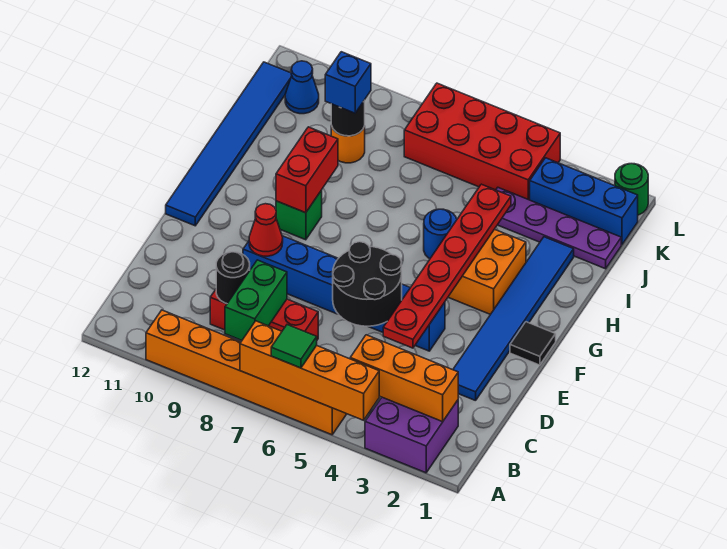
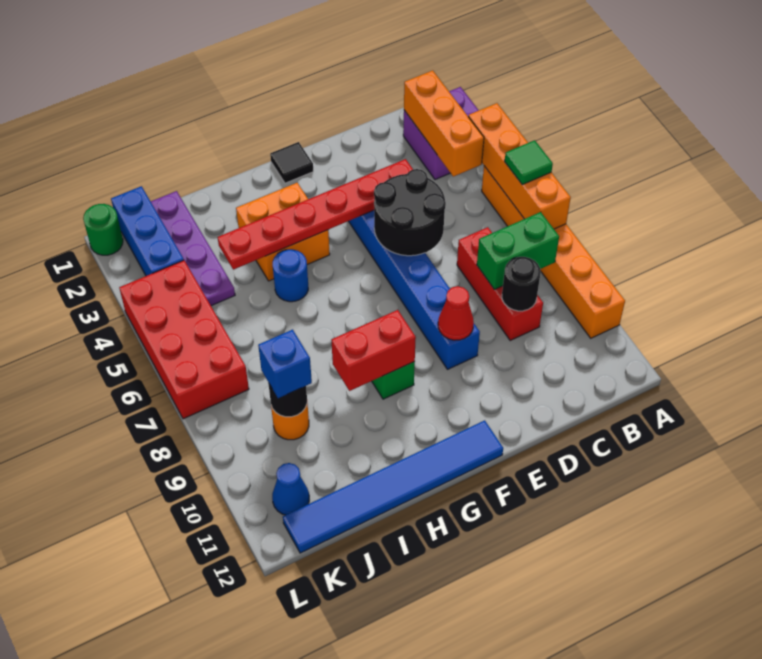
blue 1x6 tile [453,237,574,401] -> none

